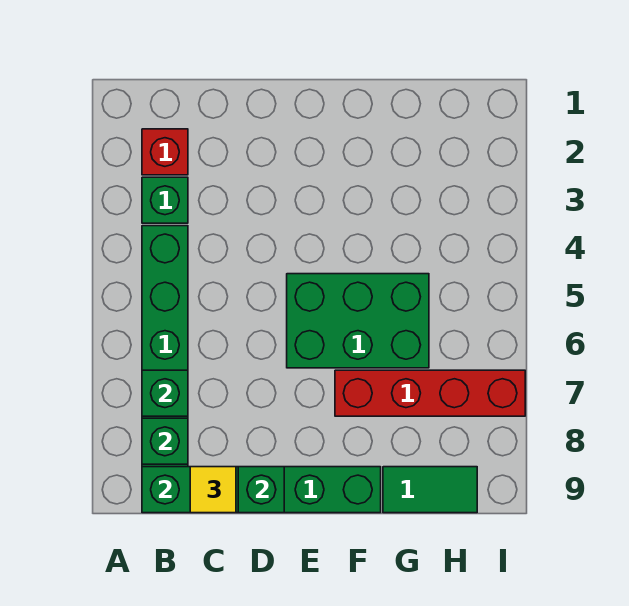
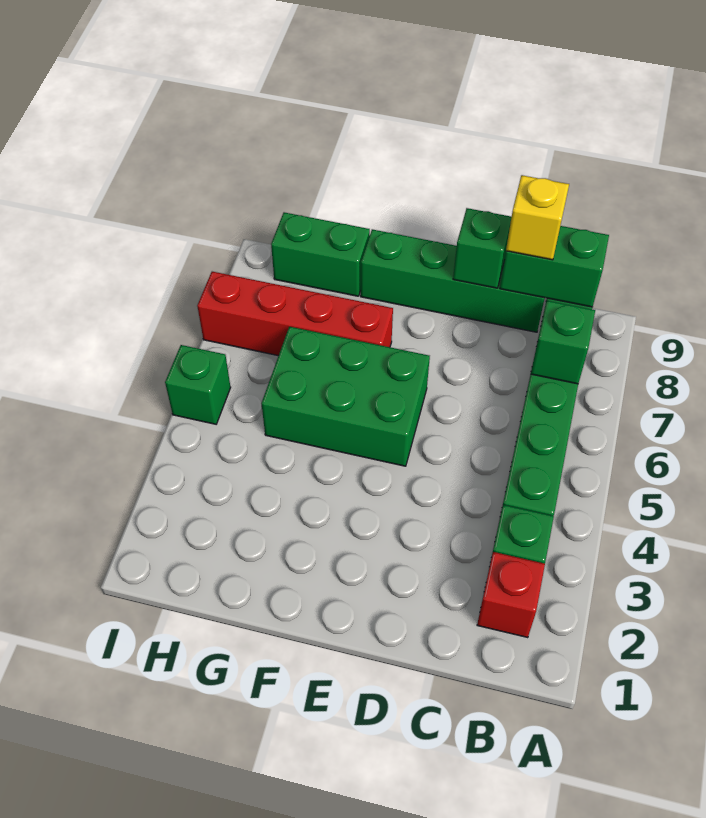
green 1x1 brick [142,418,188,464] -> green 1x1 brick moved to [165,345,231,424]
yellow 1x1 tile [190,467,236,513] -> yellow 1x1 brick [506,175,569,260]
green 1x2 tile [383,467,477,513] -> green 1x2 brick [271,212,370,296]

